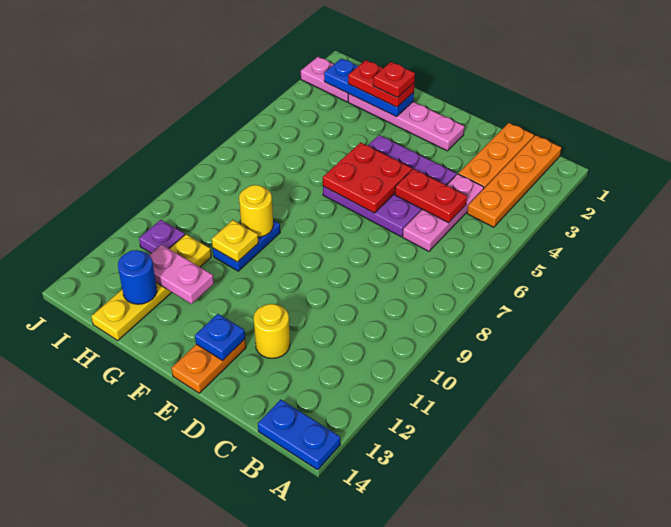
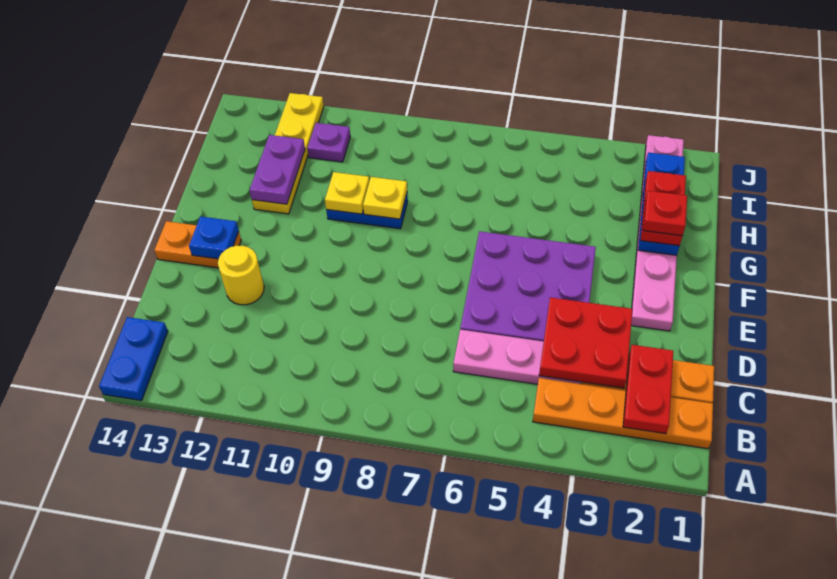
red 1x2 plate [395,169,467,223] -> red 1x2 plate moved to [623,345,673,434]
red 2x2 plate [323,142,412,213] -> red 2x2 plate moved to [539,297,633,388]
yellow 1x1 round brick [239,185,273,237] -> yellow 1x1 plate [363,177,407,219]
pink 1x2 plate [150,245,214,304] -> purple 1x2 plate [250,135,305,204]
yellow 1x4 plate [91,234,211,341] -> yellow 1x4 plate turned to [252,93,324,214]
blue 1x1 round brick [118,250,157,304] -> none

